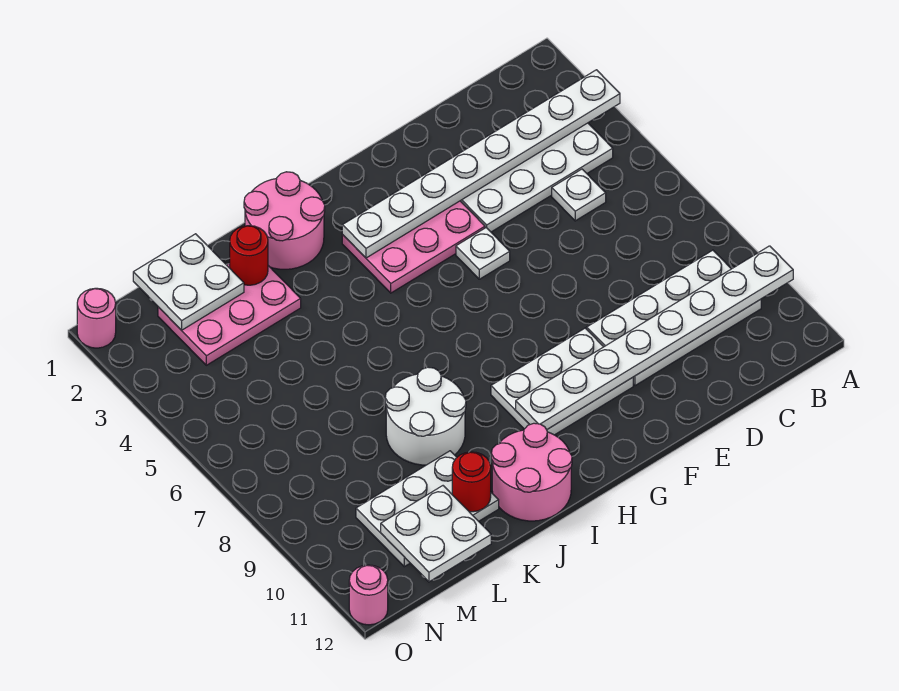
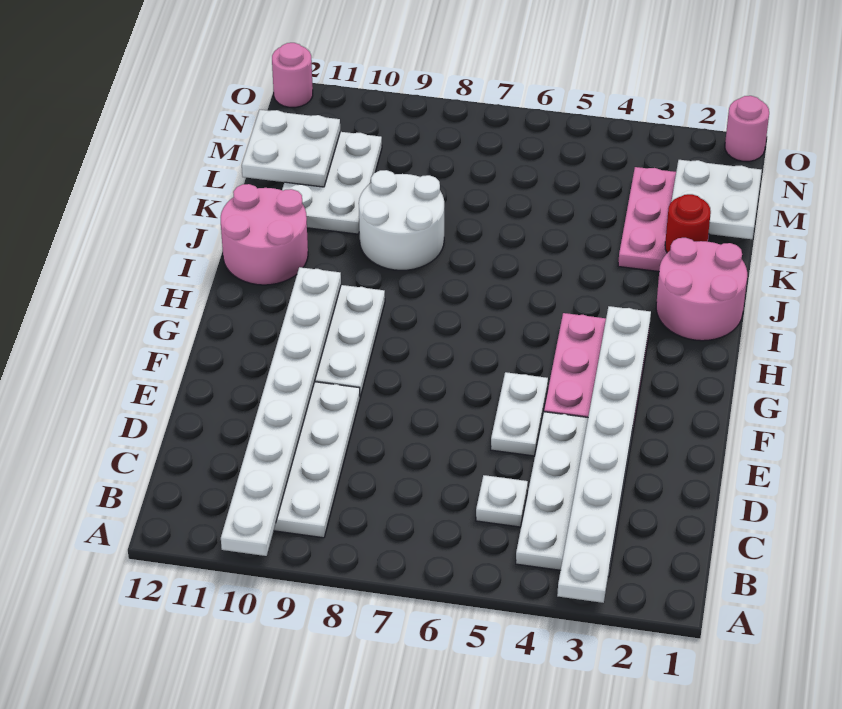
white 1x1 plate [456,228,510,279] -> white 1x2 plate [491,372,548,456]
red 1x1 round brick [452,452,491,512] -> none

